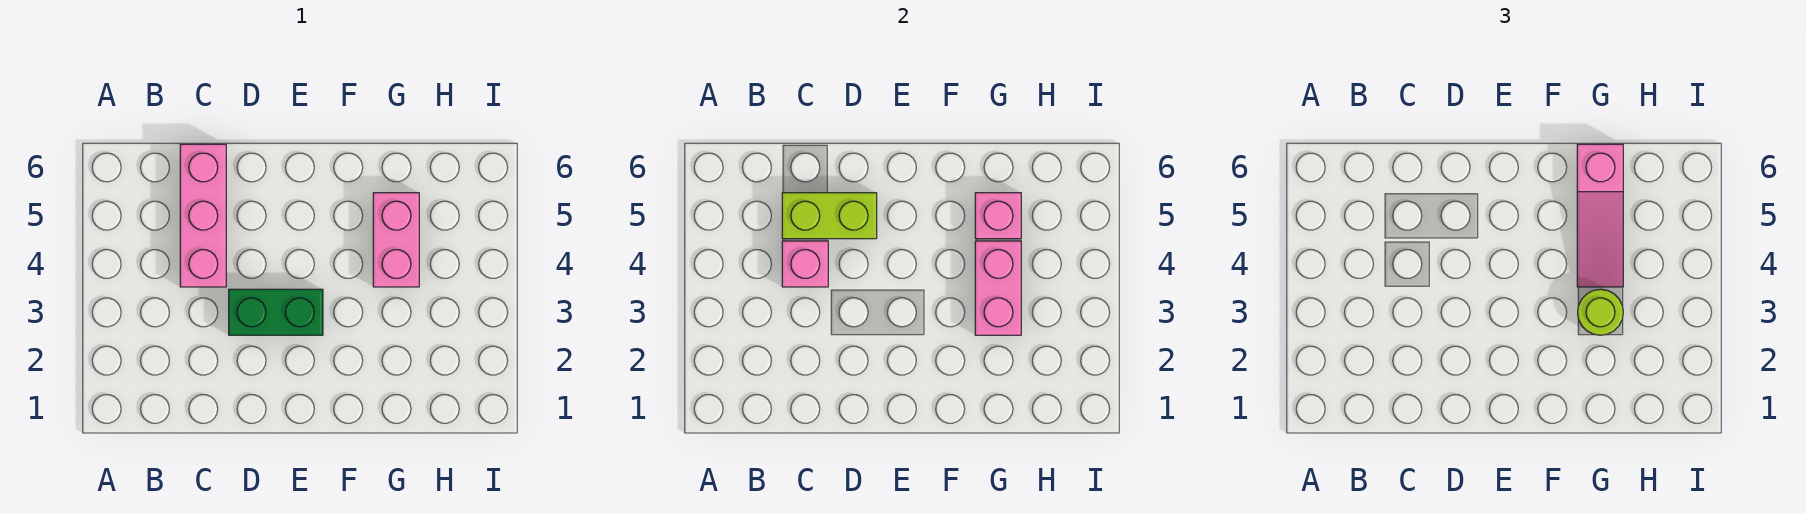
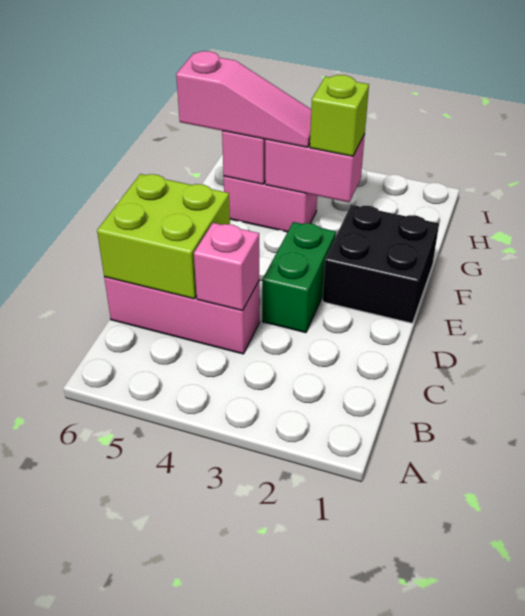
lime 1x2 brick [782,193,877,239] -> lime 2x2 brick [97,174,230,299]
none -> black 2x2 brick [323,205,439,323]
lime 1x1 round brick [1578,289,1623,335] -> lime 1x1 brick [310,75,369,156]

